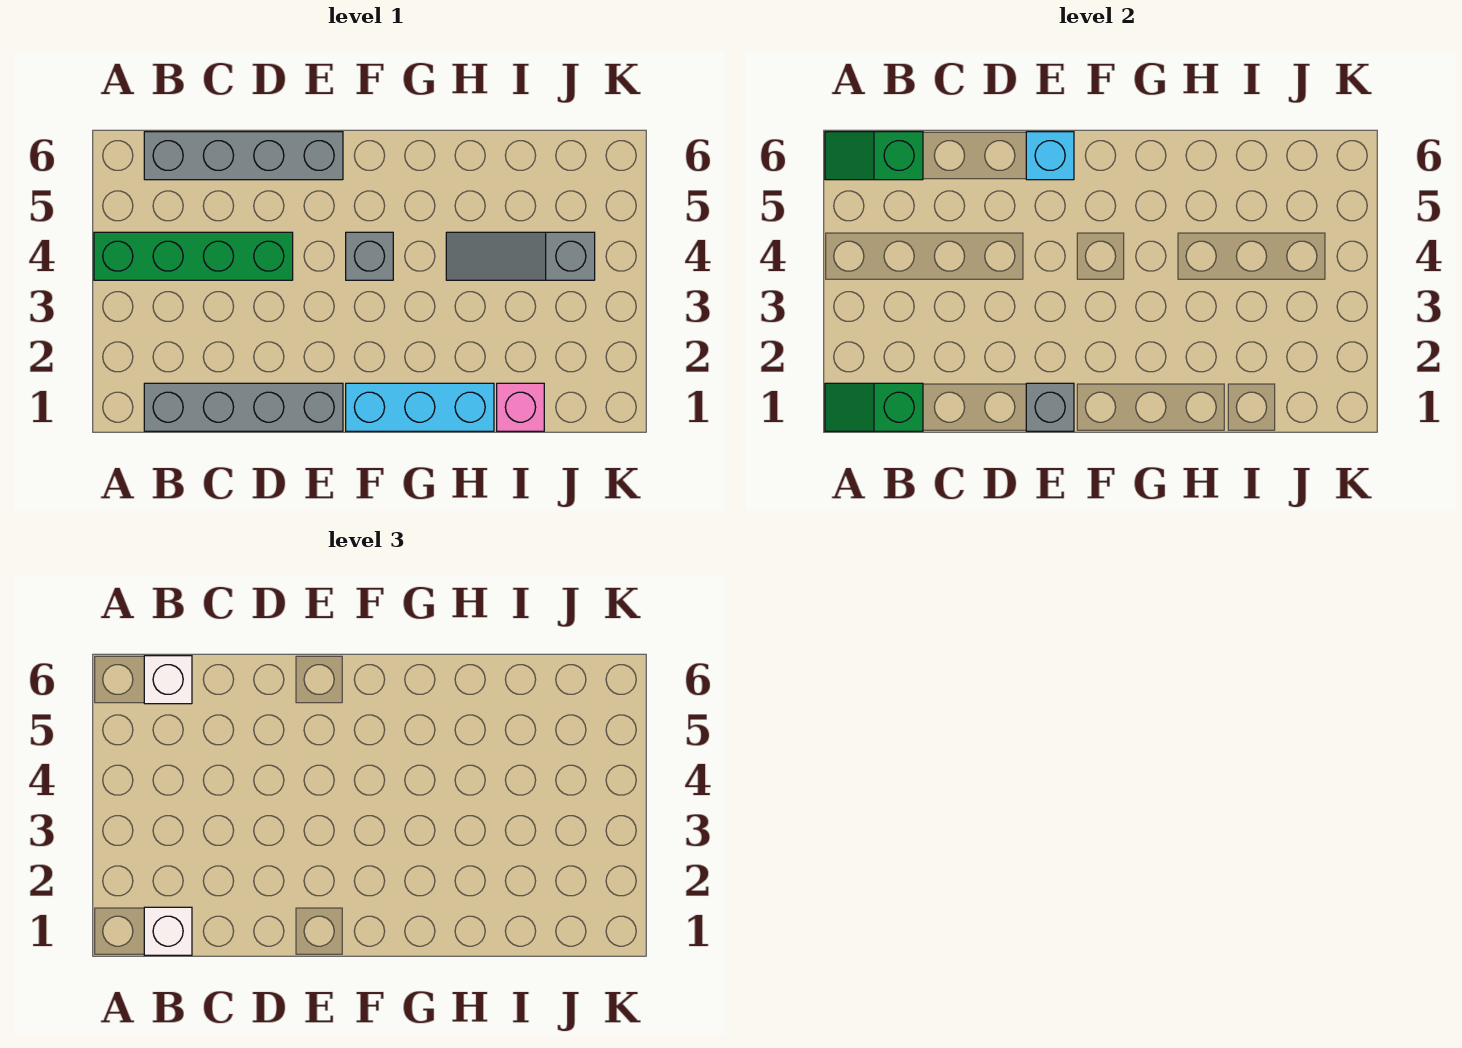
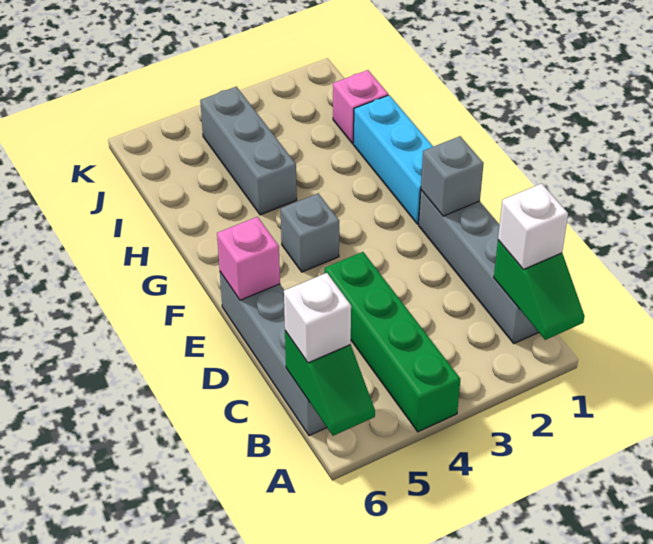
cyan 1x1 brick [1026,132,1074,180] -> pink 1x1 brick [217,217,280,300]
grey 1x3 slope [446,232,595,280] -> grey 1x3 brick [200,87,297,215]

